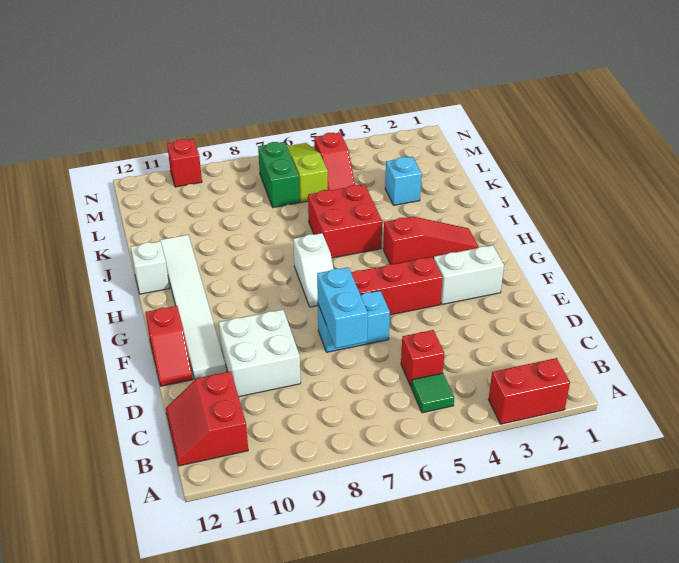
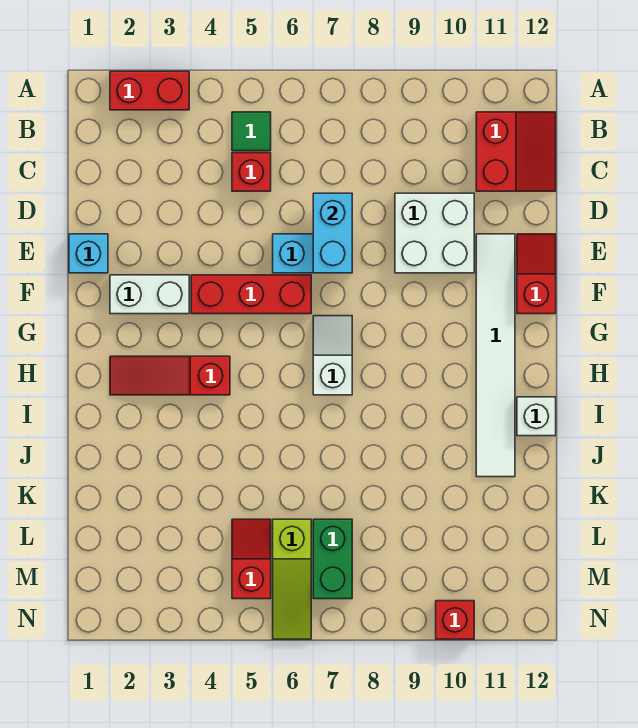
red 2x2 brick [308,184,382,258] -> none
cyan 1x1 brick [385,157,422,205] -> cyan 1x1 brick moved to [69,234,108,273]

